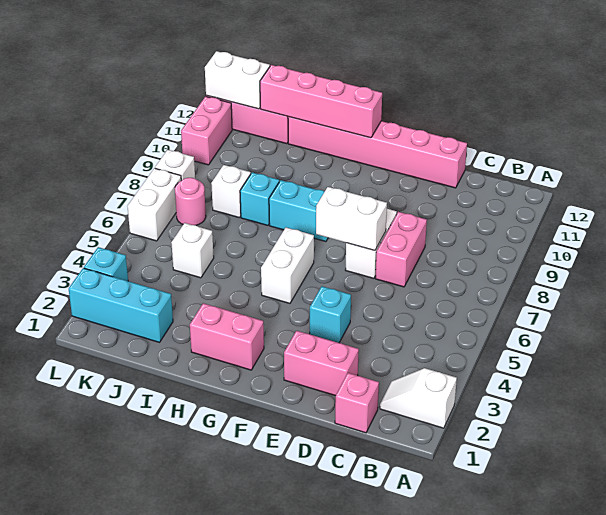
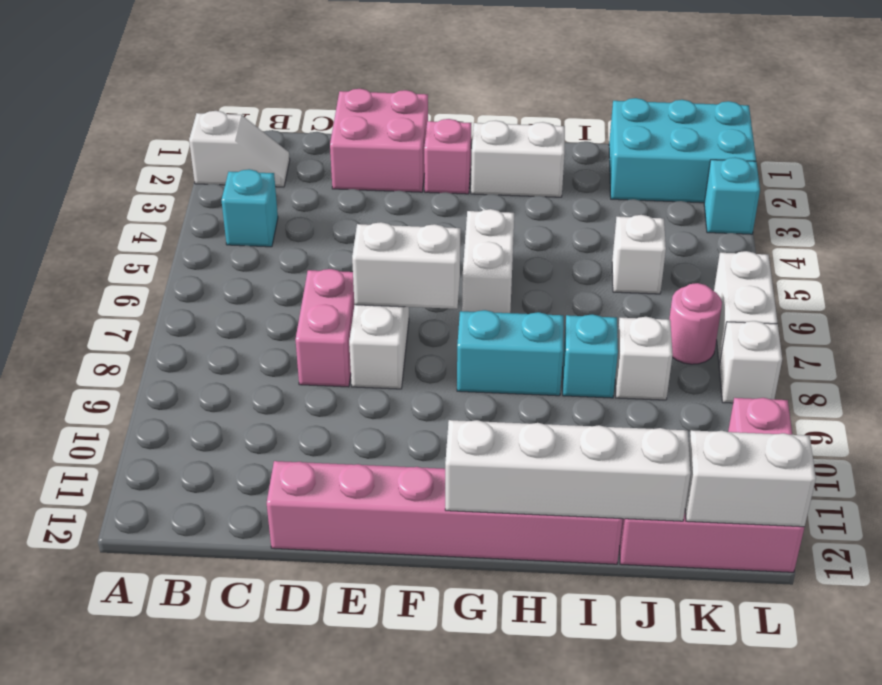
pink 1x1 brick [335,373,379,433] -> pink 1x1 brick moved to [424,119,471,194]
pink 1x2 brick [284,331,359,396] -> pink 2x2 brick [330,89,428,192]
cyan 1x1 brick [310,286,351,343] -> cyan 1x1 brick moved to [221,169,278,247]
pink 1x2 brick [190,303,264,370] -> white 1x2 brick [471,121,565,197]
pink 1x4 brick [260,65,382,138] -> white 1x4 brick [445,420,691,521]
cyan 1x3 brick [69,268,173,342] -> cyan 2x3 brick [609,98,756,203]

